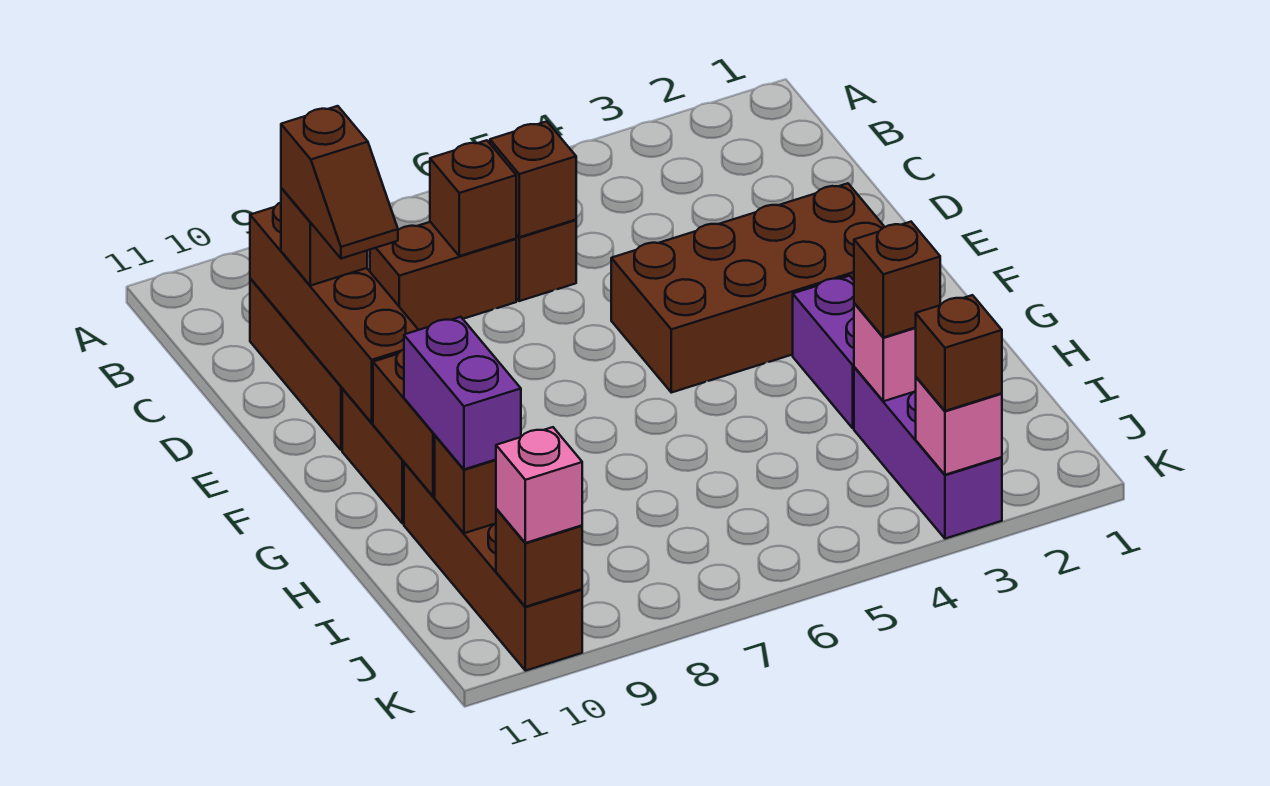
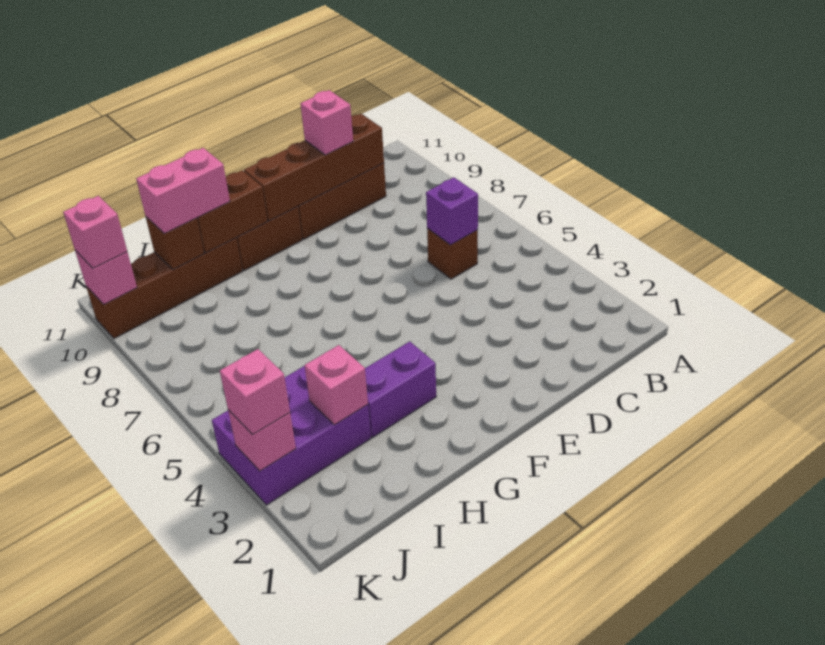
brown 1x1 brick [490,121,576,237] -> purple 1x1 brick [426,177,478,245]
brown 1x2 brick [370,222,516,330] -> none
brown 1x1 brick [430,140,516,256] -> none
brown 1x1 brick [281,188,367,286] -> pink 1x1 brick [300,90,353,155]
brown 1x2 slope [281,106,398,259] -> none
brown 2x4 brick [611,183,884,393] -> none
purple 1x2 brick [404,317,521,469] -> pink 1x2 brick [136,148,230,233]
purple 1x3 brick [854,367,1002,539] -> purple 2x3 brick [212,366,371,505]
brown 1x1 brick [854,222,940,337] -> none
brown 1x1 brick [916,295,1002,411] -> pink 1x1 brick [220,349,290,435]
brown 1x1 brick [496,509,582,607] -> pink 1x1 brick [75,250,137,304]

